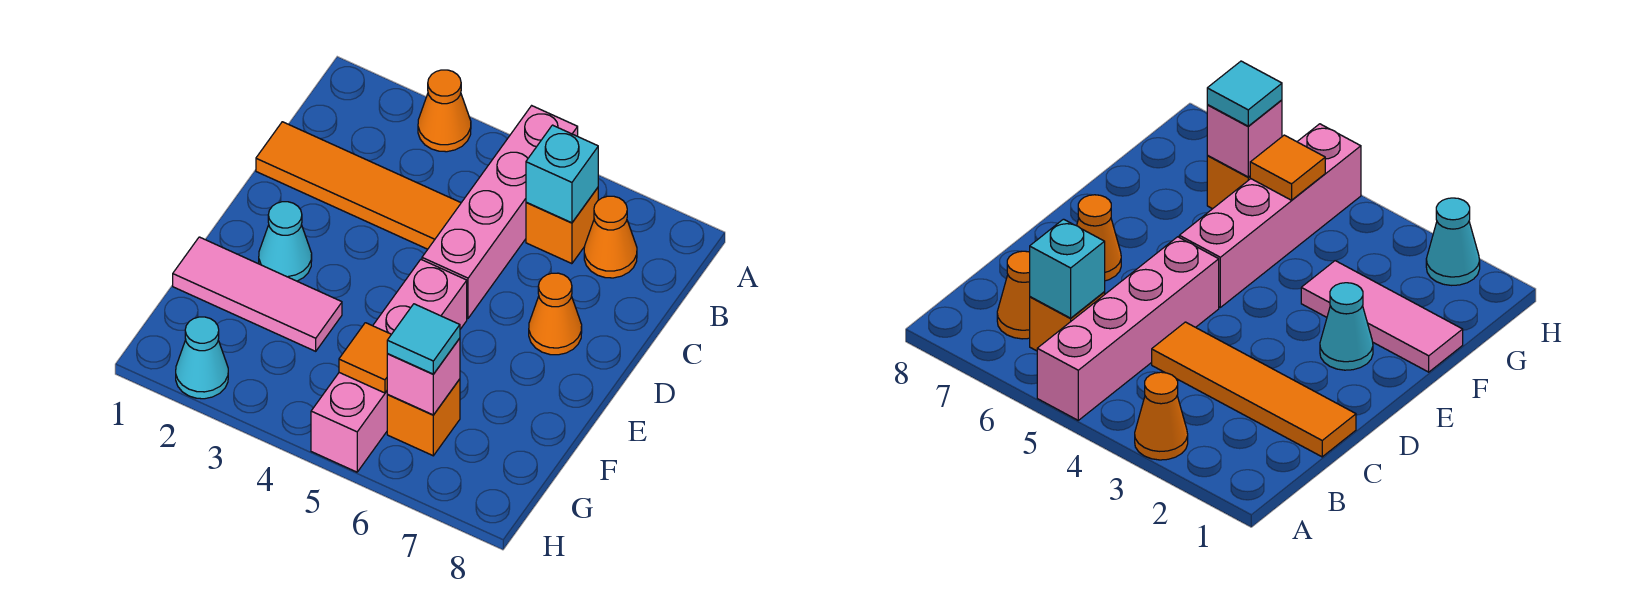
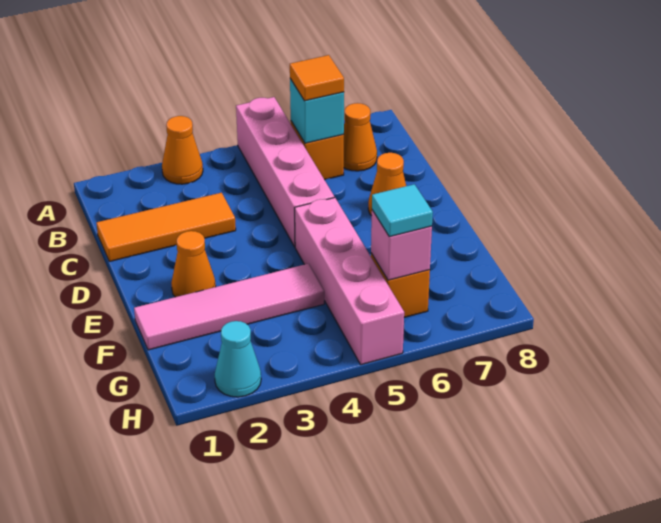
orange 1x4 tile [256,122,461,249] -> orange 1x3 tile [96,193,236,261]
cyan 1x1 cone [259,202,312,281] -> orange 1x1 cone [171,231,216,297]
pink 1x3 tile [173,237,342,351] -> pink 1x4 tile [134,264,324,350]
orange 1x1 tile [339,323,391,393] -> orange 1x1 tile moved to [290,55,344,101]

